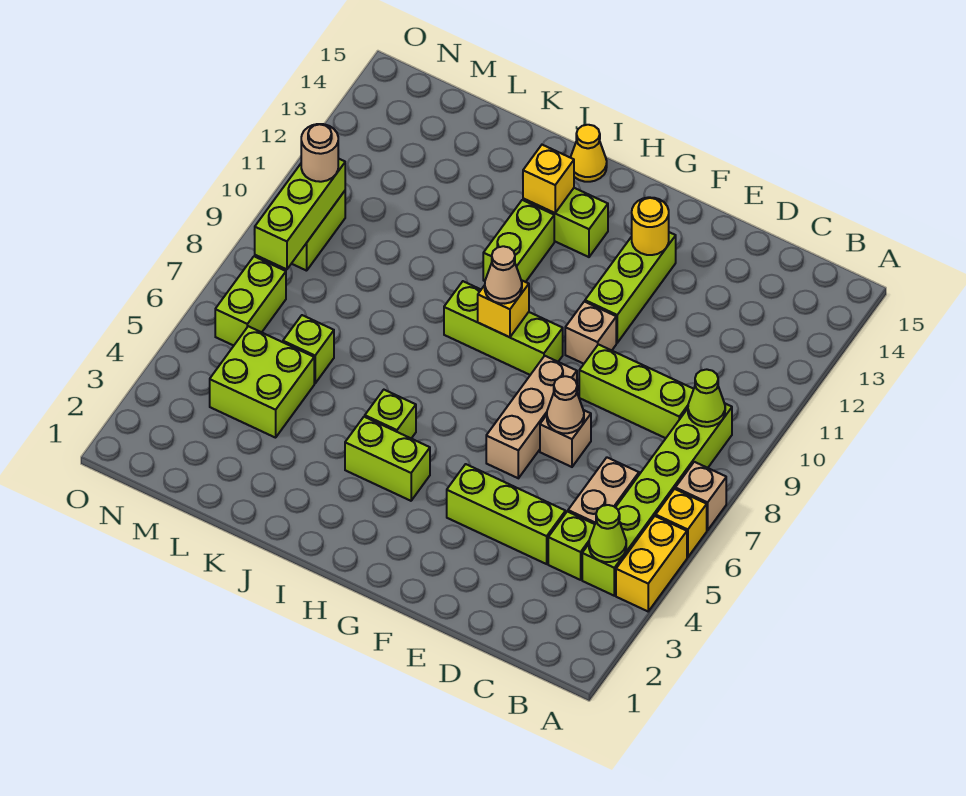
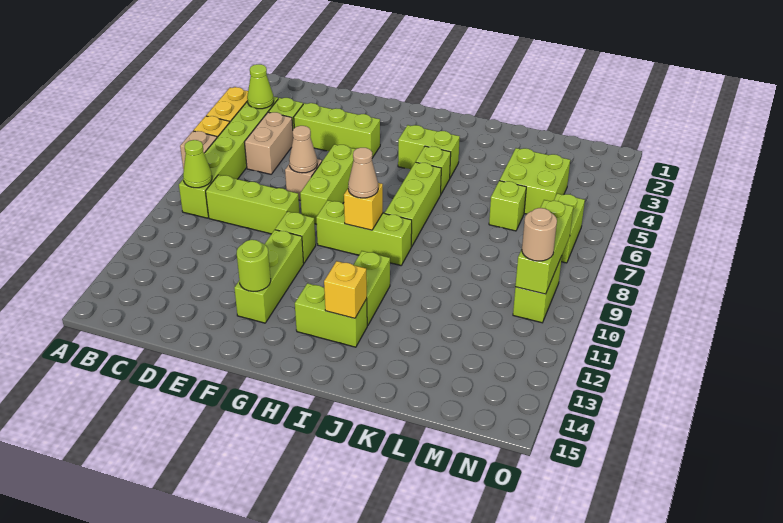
tan 1x3 brick [486,356,577,478] -> lime 1x3 brick [300,144,356,224]
tan 1x1 brick [565,302,616,364] -> lime 1x1 brick [275,211,316,263]
yellow 1x1 round brick [632,197,669,255] -> lime 1x1 round brick [237,240,271,292]
none -> lime 1x3 brick [385,162,441,247]
yellow 1x1 cone [570,125,607,182] -> none

